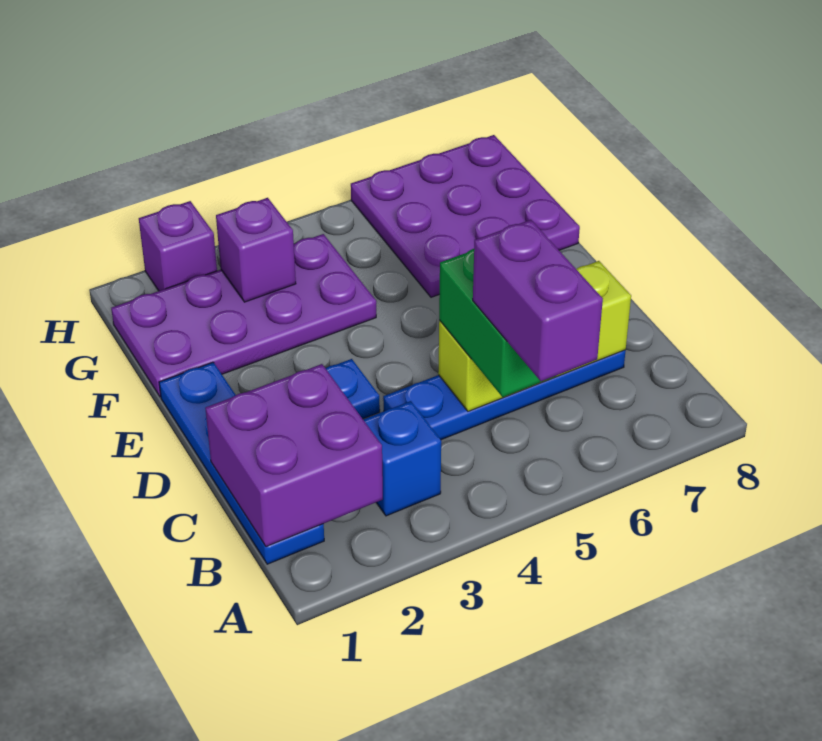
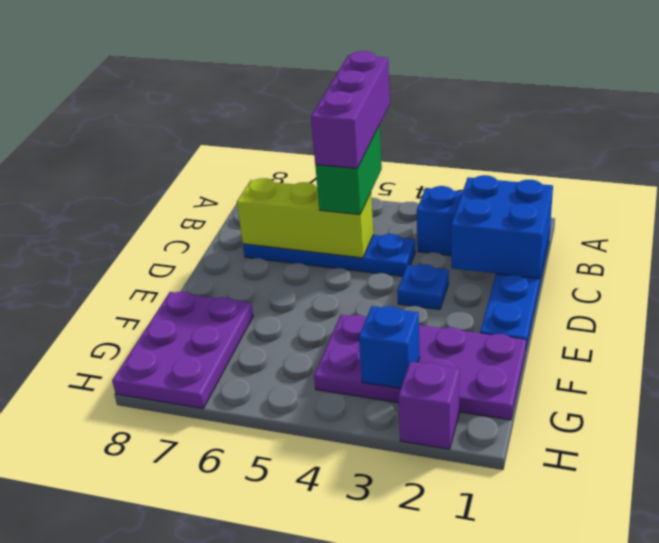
purple 1x2 brick [473,220,603,381] -> purple 1x3 brick [311,51,390,168]
purple 2x2 brick [205,364,383,547] -> blue 2x2 brick [451,175,553,279]
purple 3x3 plate [351,135,580,297] -> purple 2x3 plate [112,292,253,408]
purple 1x1 brick [216,198,296,302] -> blue 1x1 brick [359,306,420,388]

